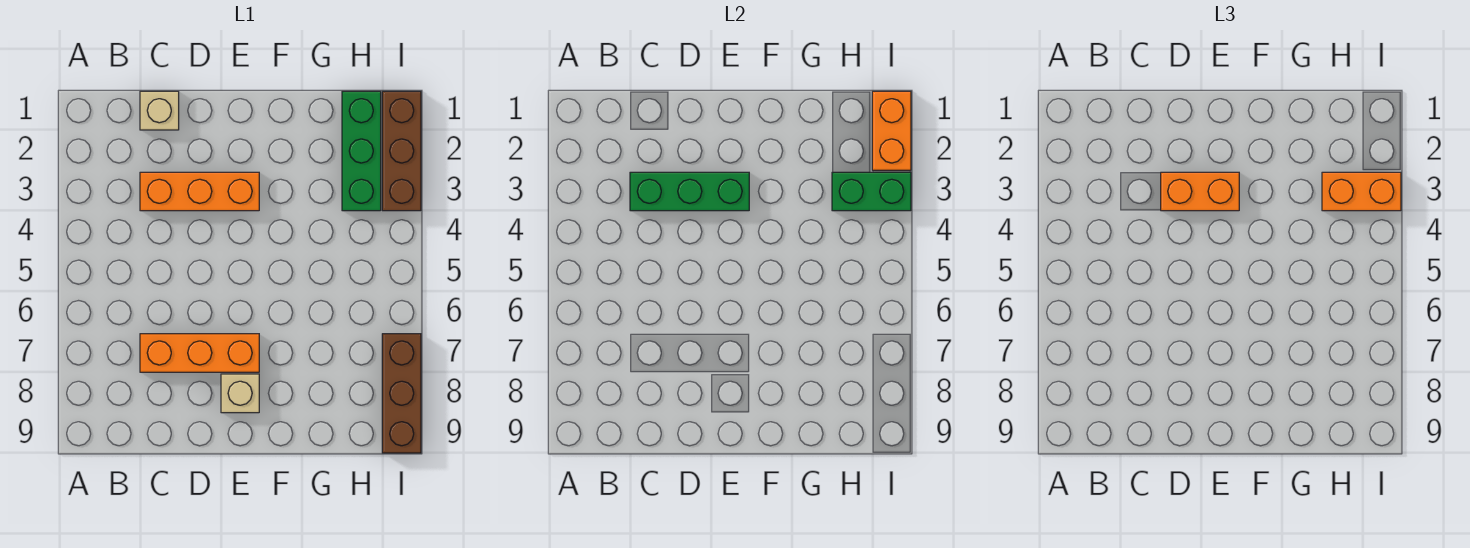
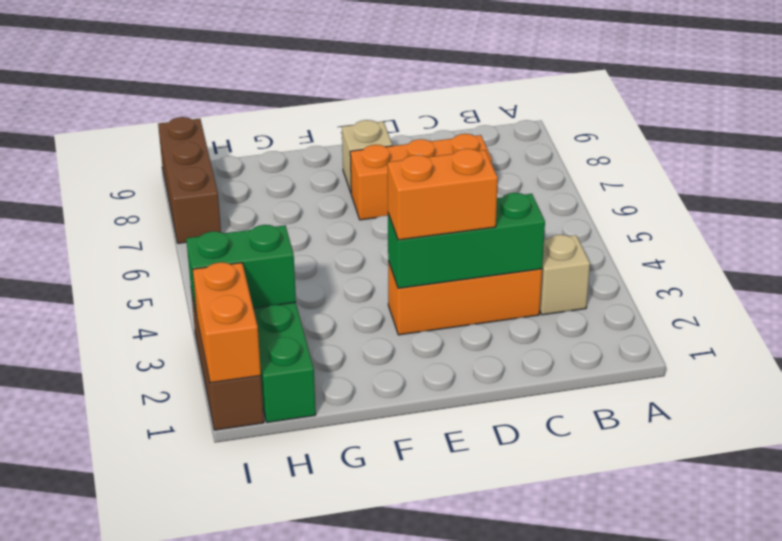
tan 1x1 brick [140,91,179,130] -> tan 1x1 brick moved to [540,235,590,315]
orange 1x2 brick [1322,172,1401,211] -> none

